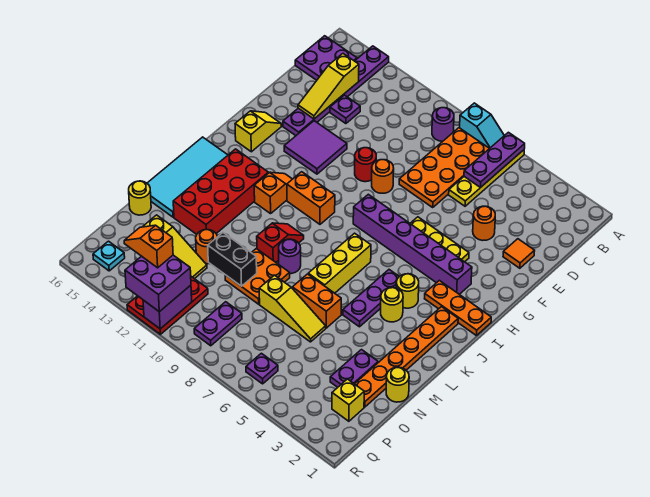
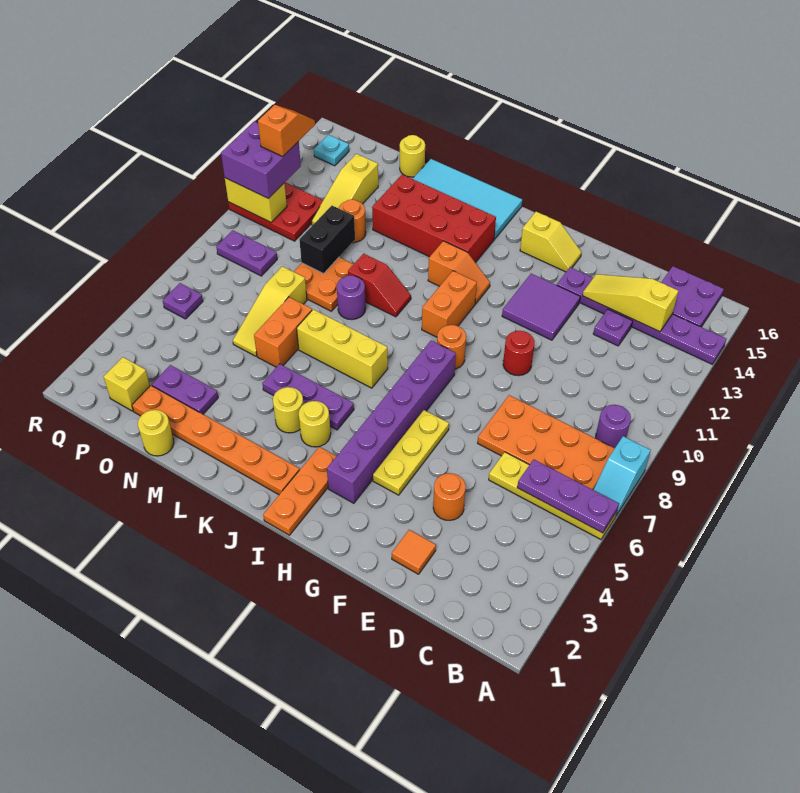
orange 1x1 round brick [372,160,394,193] -> orange 1x1 round brick moved to [437,325,466,369]
purple 1x2 brick [143,285,192,329] -> yellow 1x2 brick [225,178,287,222]

